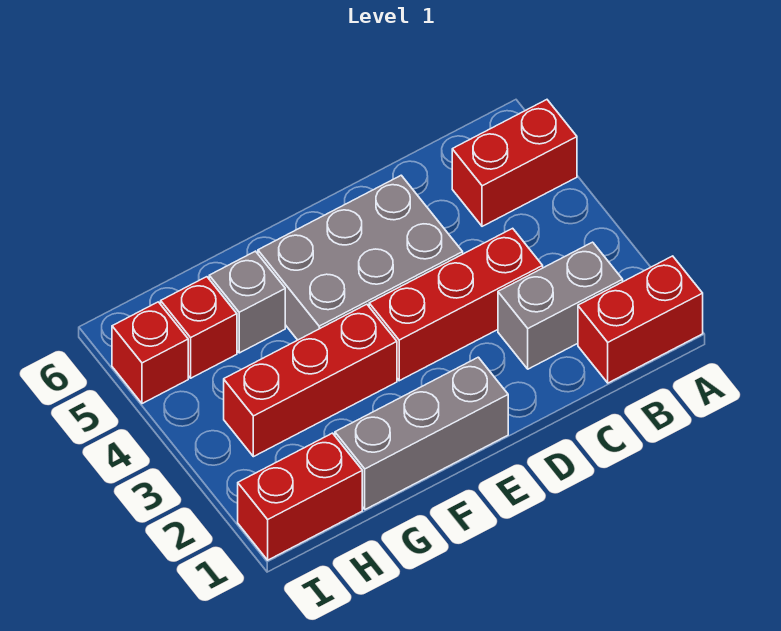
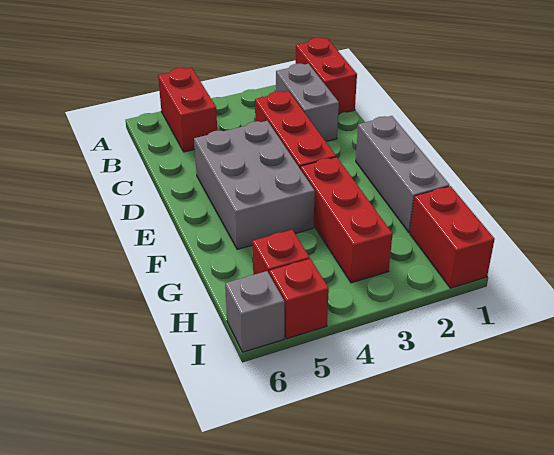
grey 1x1 brick [209,251,285,353] -> grey 1x1 brick moved to [225,271,285,352]

